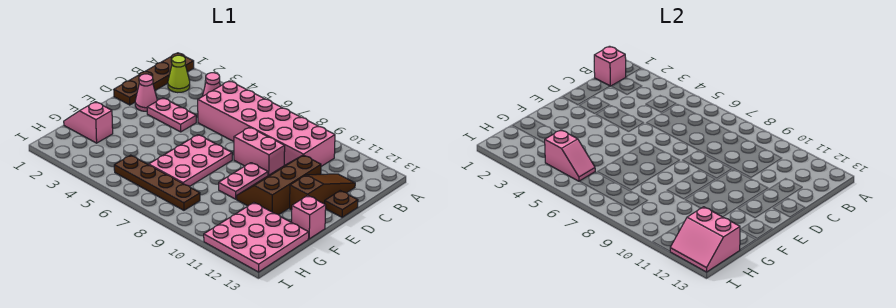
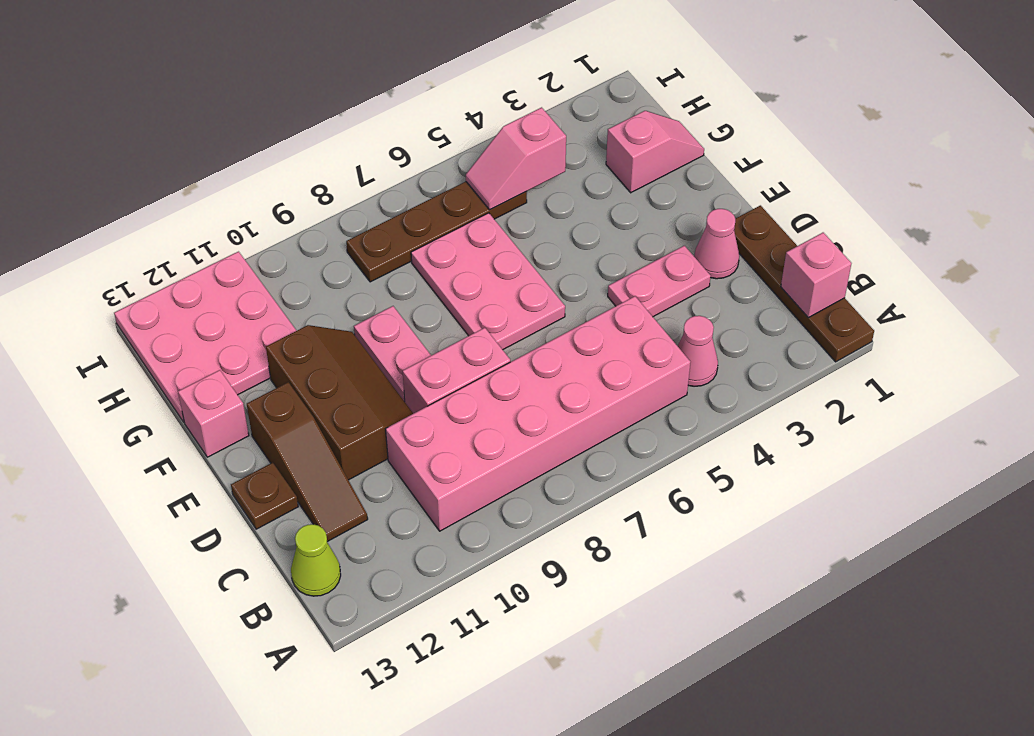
lime 1x1 cone [168,55,190,93] -> lime 1x1 cone moved to [291,524,341,596]
pink 2x2 slope [670,207,740,272] -> none

